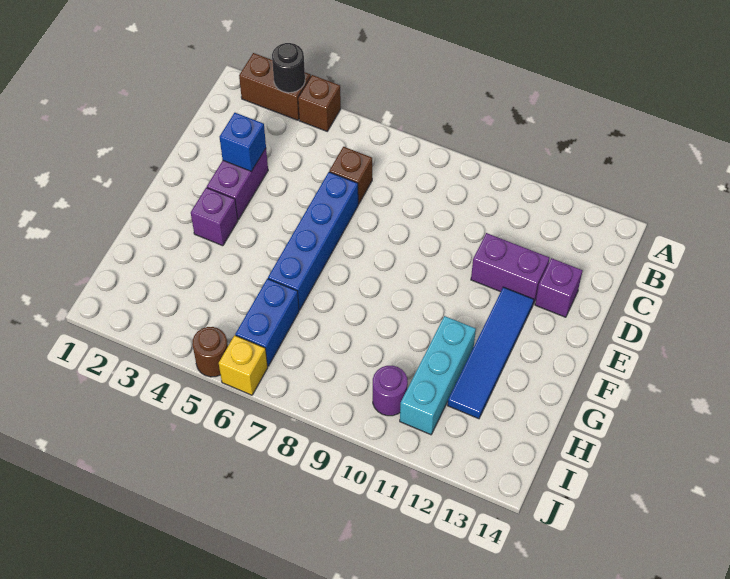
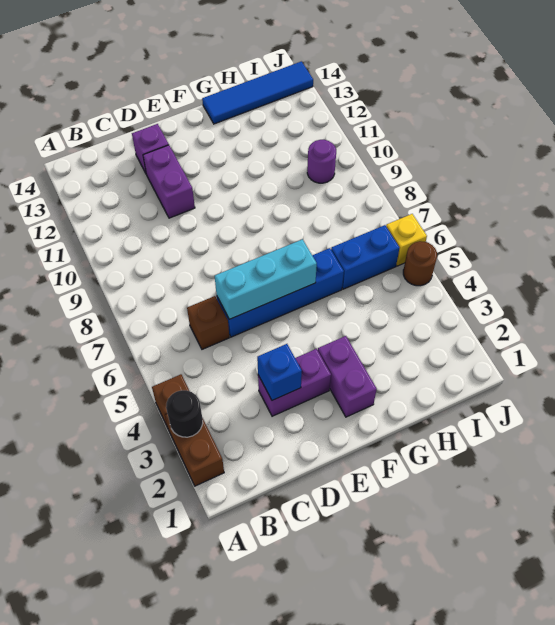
blue 1x4 tile [448,287,534,419] -> blue 1x4 tile moved to [202,61,313,124]
purple 1x1 brick [191,188,238,246] -> purple 1x2 brick [318,336,377,417]
cyan 1x3 brick [400,316,476,435] -> cyan 1x3 brick moved to [215,239,317,319]

